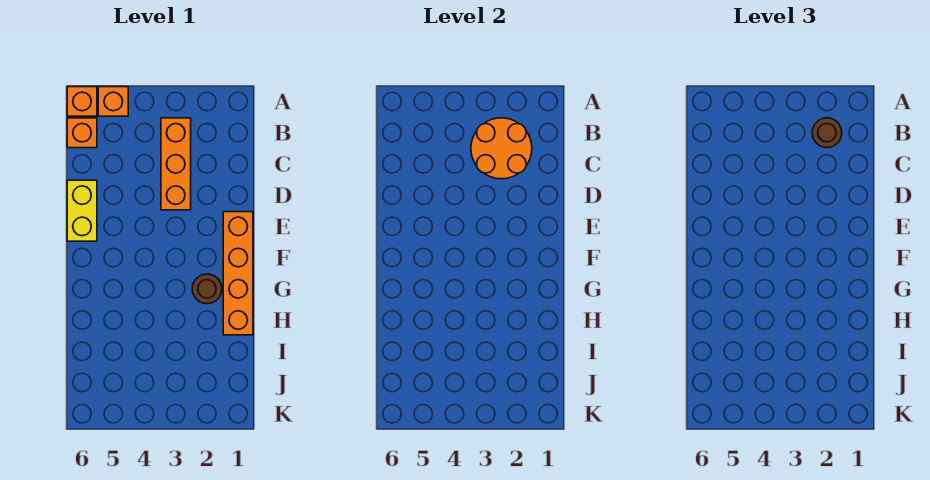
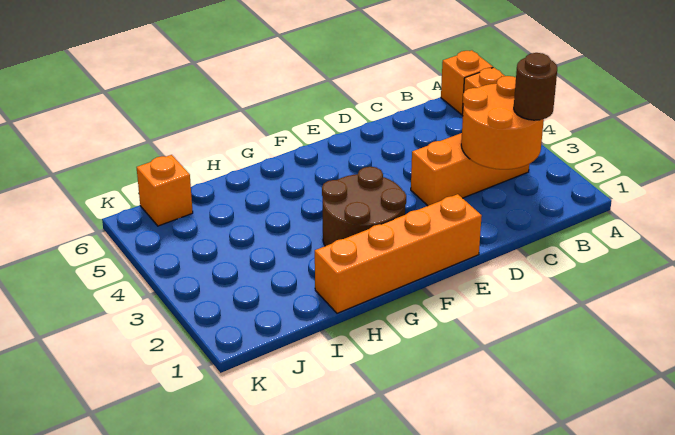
orange 1x1 brick [67,118,97,148] -> orange 1x1 brick moved to [137,155,193,226]
yellow 1x2 brick [67,180,97,241] -> none
brown 1x1 round brick [192,274,222,304] -> brown 2x2 round brick [322,167,406,246]

